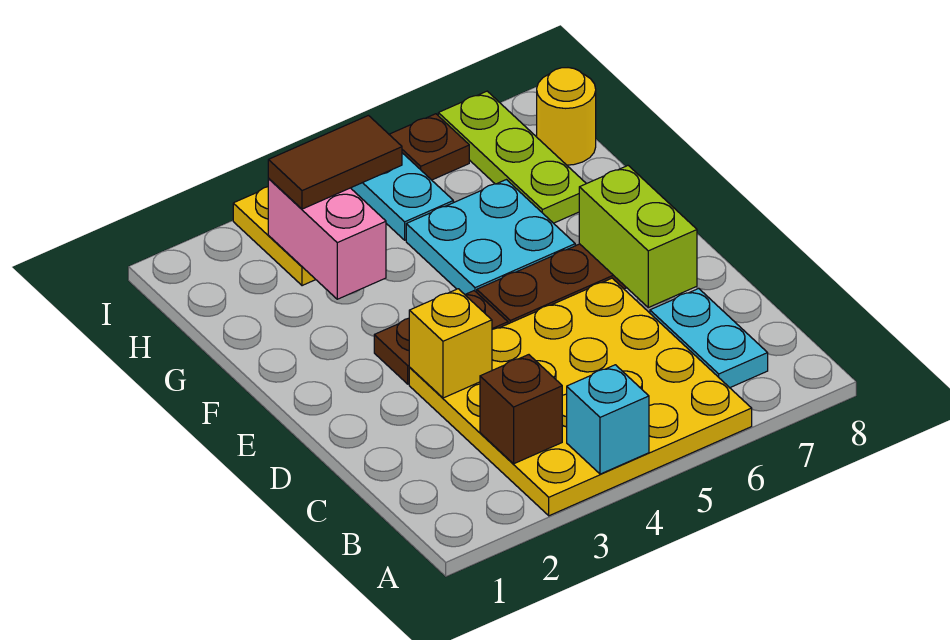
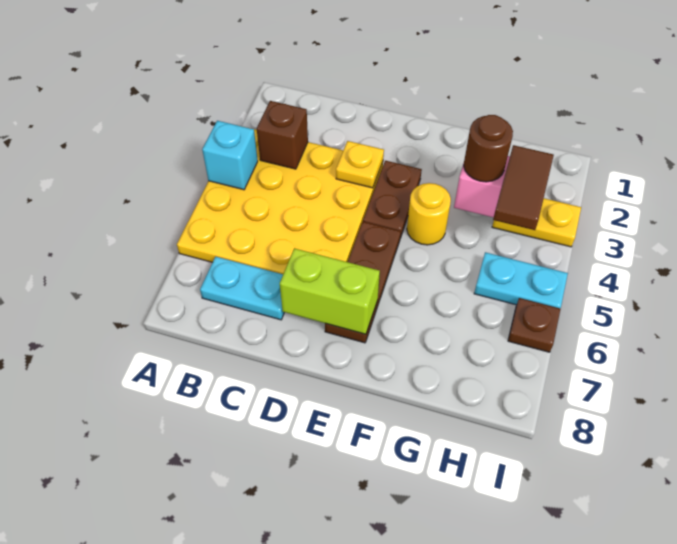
yellow 1x1 brick [409,289,492,398] -> yellow 1x1 plate [336,141,384,188]
cyan 2x2 plate [406,180,575,294] -> none
none -> brown 1x1 round brick [464,115,513,182]
lime 1x3 plate [438,91,586,223] -> none
yellow 1x1 round brick [537,68,596,165] -> yellow 1x1 round brick moved to [407,183,451,245]

